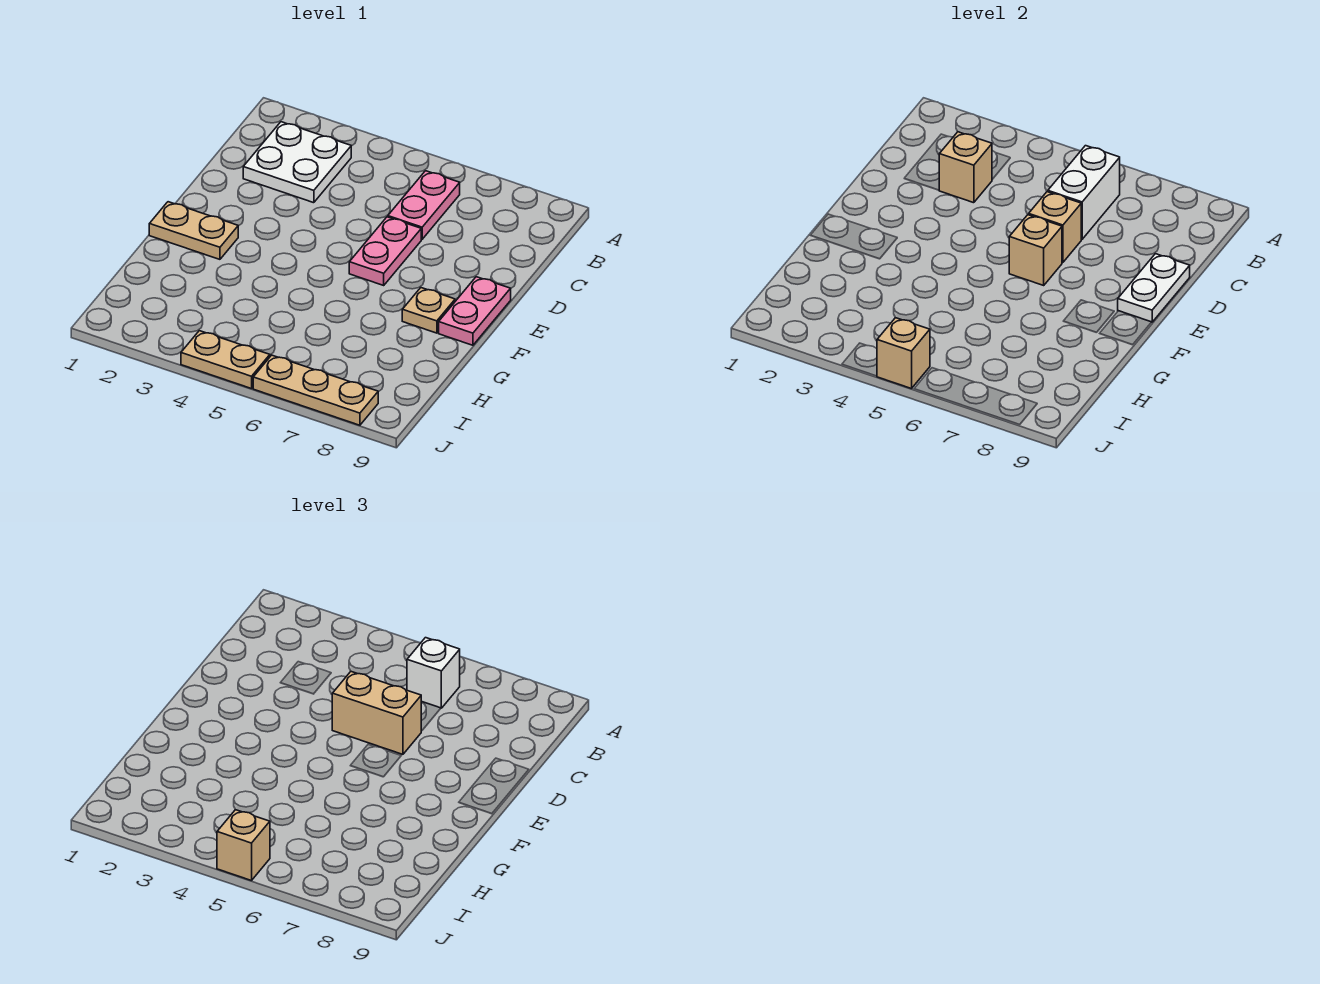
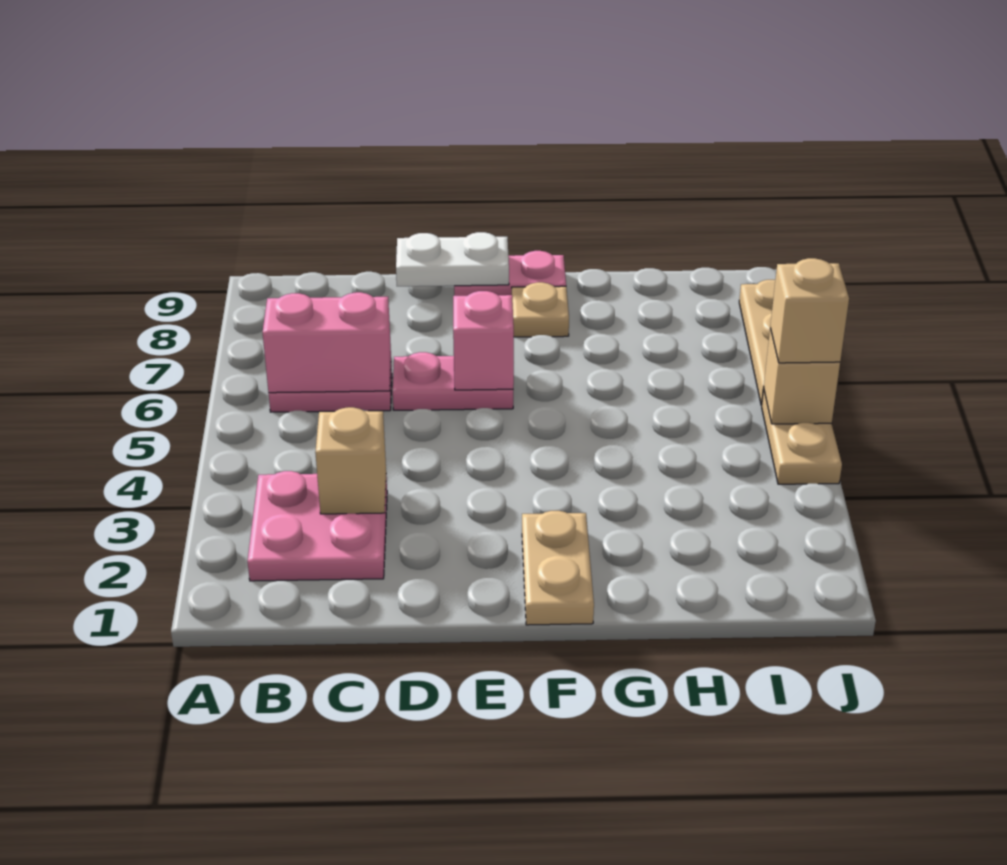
white 2x2 plate [243,122,351,203] -> pink 2x2 plate [247,471,387,581]
white 1x2 brick [1048,146,1120,239] -> pink 1x2 brick [263,292,391,393]
white 1x1 brick [407,638,460,708] -> none
tan 1x2 brick [332,672,421,754] -> none
tan 1x1 brick [1029,192,1081,262] -> none
tan 1x1 brick [1009,215,1062,285] -> pink 1x1 brick [453,291,514,390]

